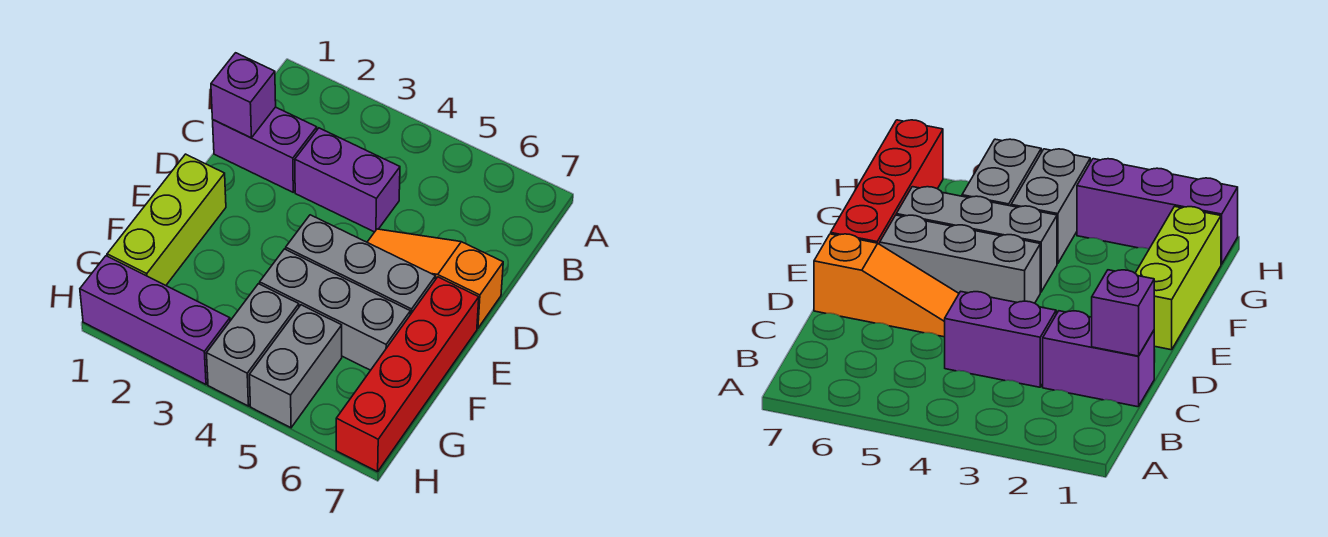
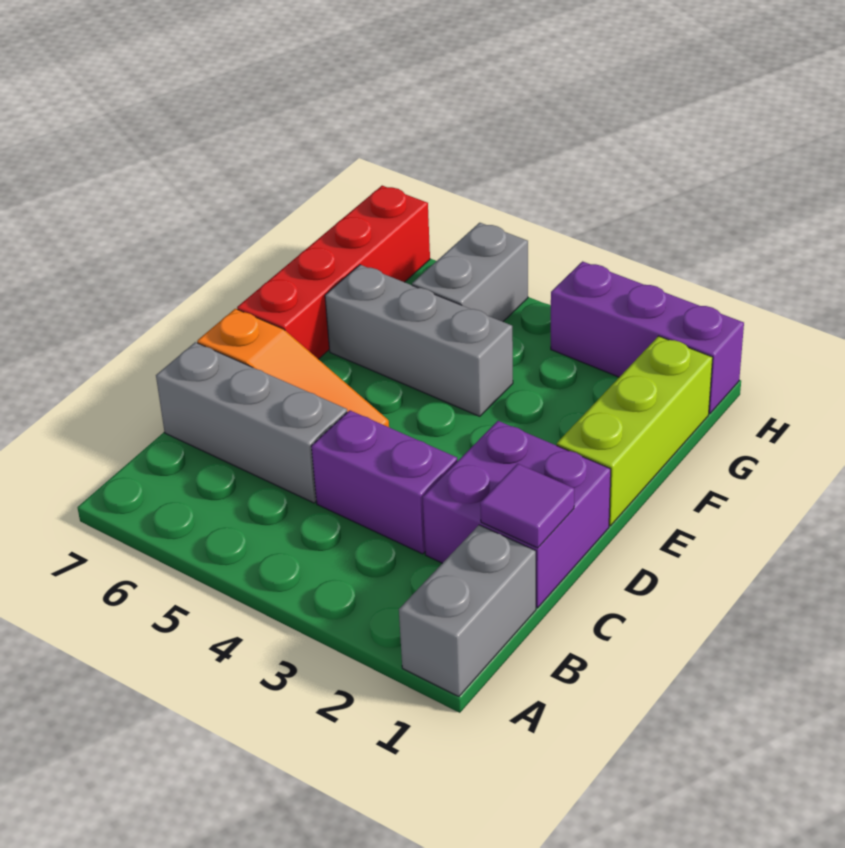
purple 1x2 brick [213,107,317,192] -> purple 2x2 brick [423,421,611,608]
purple 1x1 brick [211,53,276,138] -> purple 1x1 tile [480,464,574,548]
grey 1x3 brick [286,215,436,315] -> grey 1x3 brick moved to [156,342,347,503]
grey 1x2 brick [207,284,299,406] -> grey 1x2 brick moved to [399,525,536,697]

